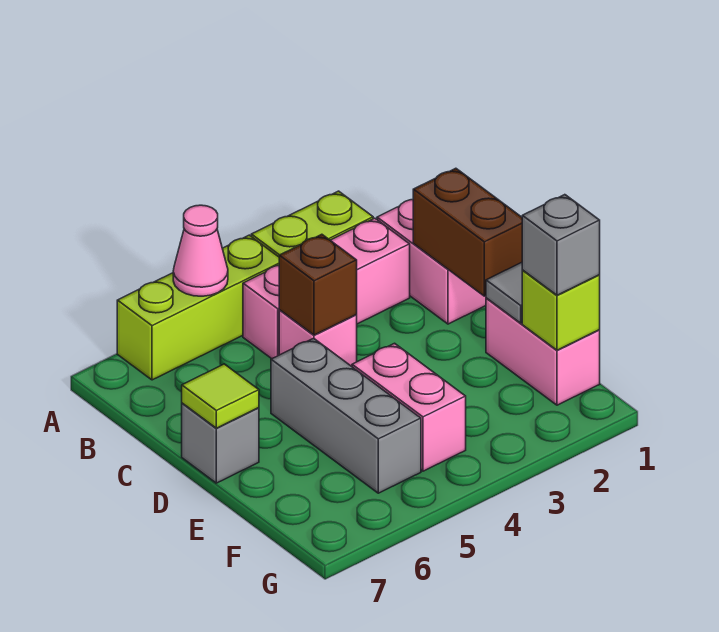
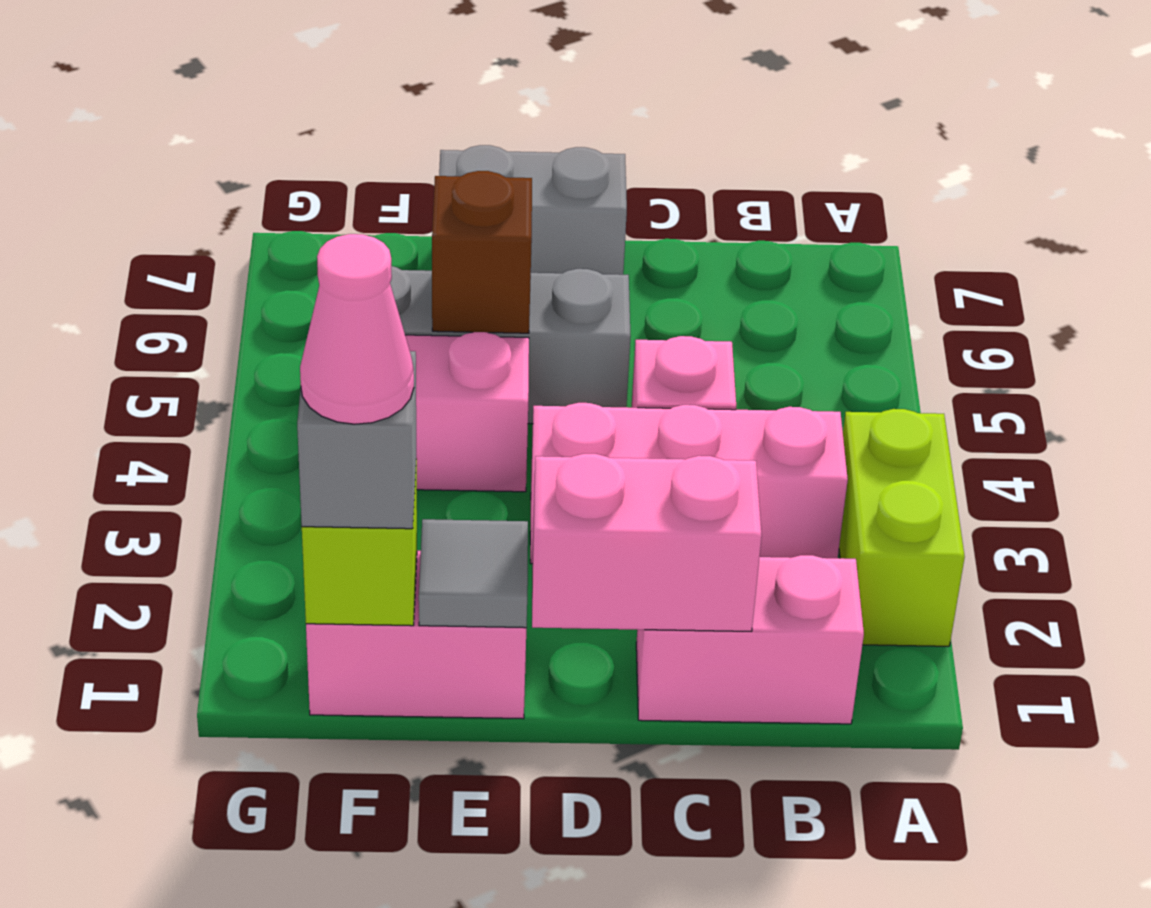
lime 1x3 brick [117,235,279,380] -> none
pink 1x1 cone [173,205,228,296] -> pink 1x1 cone moved to [300,234,414,424]
pink 1x3 brick [243,218,410,359] -> pink 1x3 brick turned to [530,403,848,564]
brown 1x2 brick [413,168,522,296] -> pink 1x2 brick [532,454,762,631]
brown 1x1 brick [279,234,357,335] -> brown 1x1 brick moved to [432,171,532,333]
grey 1x1 brick [182,403,259,483] -> grey 1x2 brick [439,145,627,275]
lime 1x1 tile [182,364,259,428] -> none

